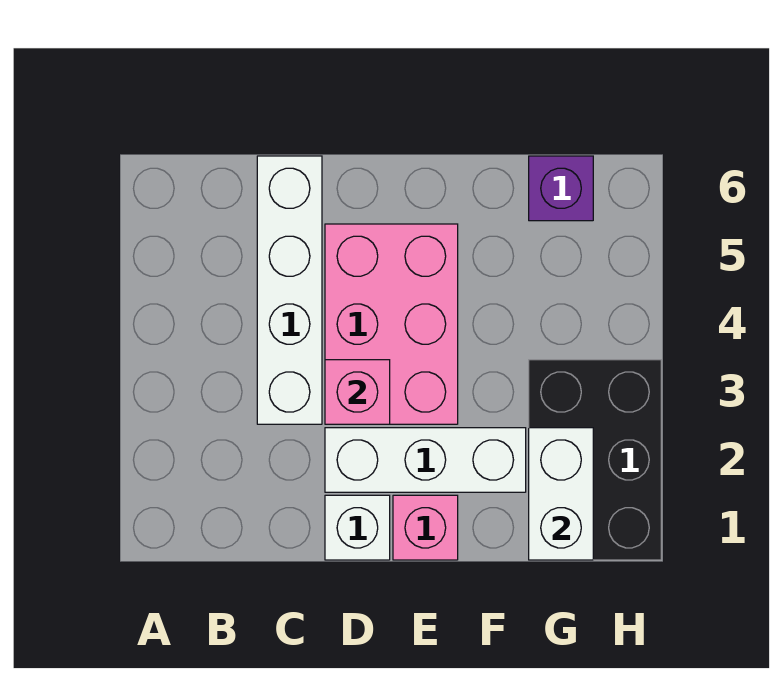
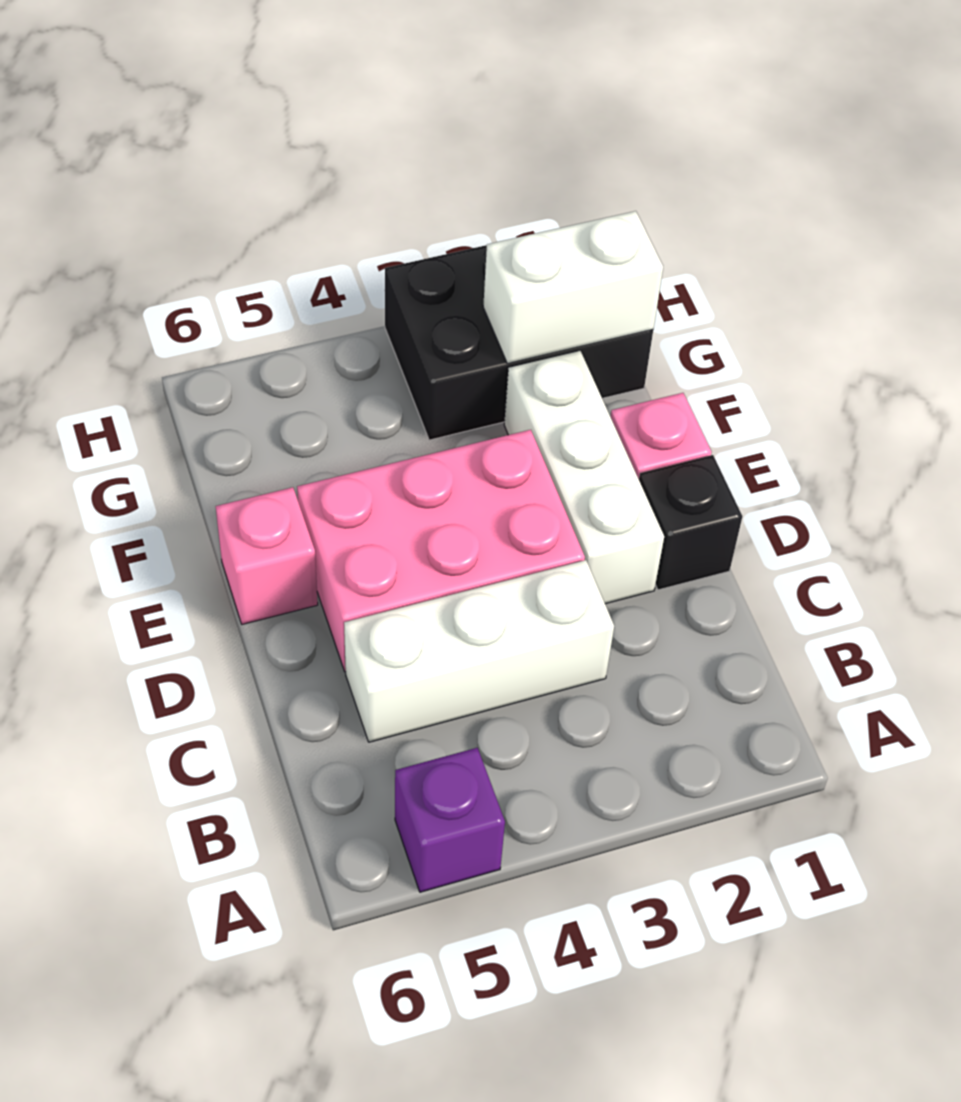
white 1x4 brick [257,156,322,424] -> white 1x3 brick [344,560,614,742]
white 1x1 brick [325,495,390,560] -> black 1x1 brick [639,455,742,590]
pink 1x1 brick [325,360,390,424] -> pink 1x1 brick moved to [216,487,318,624]
purple 1x1 brick [529,156,593,221] -> purple 1x1 brick moved to [395,748,505,892]

